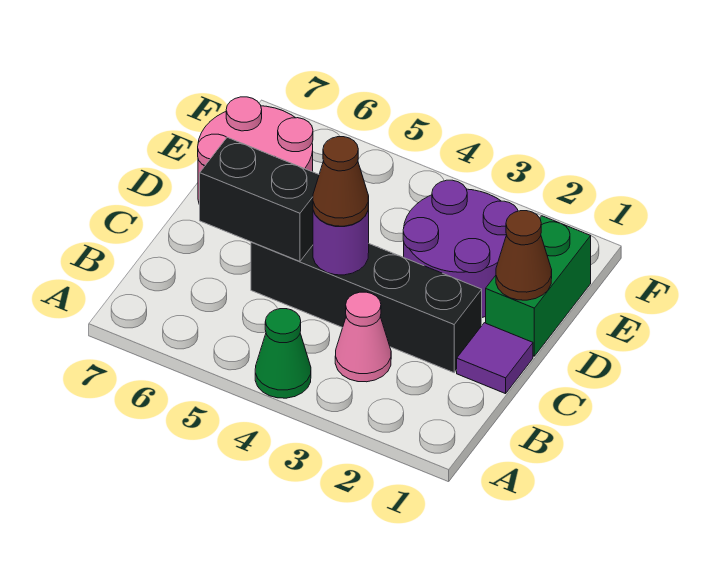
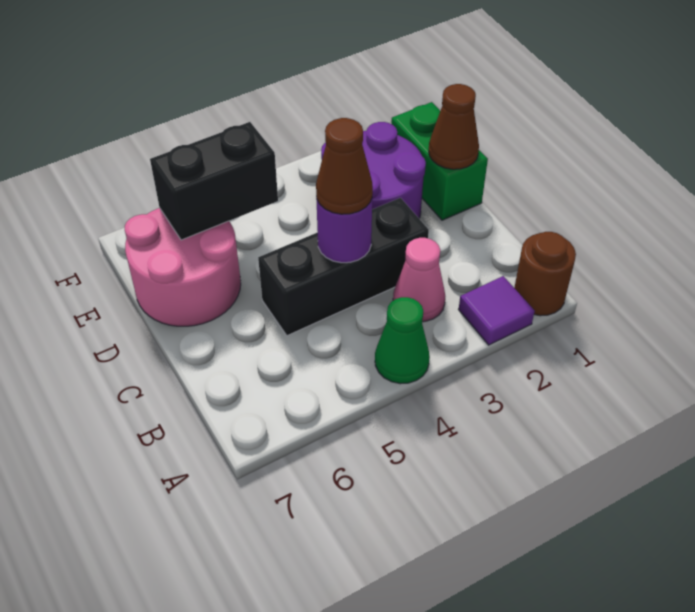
none -> brown 1x1 round brick [514,232,576,316]
purple 1x1 tile [457,323,533,394] -> purple 1x1 tile moved to [459,276,535,345]
black 1x4 brick [251,242,482,373] -> black 1x3 brick [258,198,429,336]
black 1x2 brick [200,137,319,261] -> black 1x2 brick moved to [150,122,278,240]

